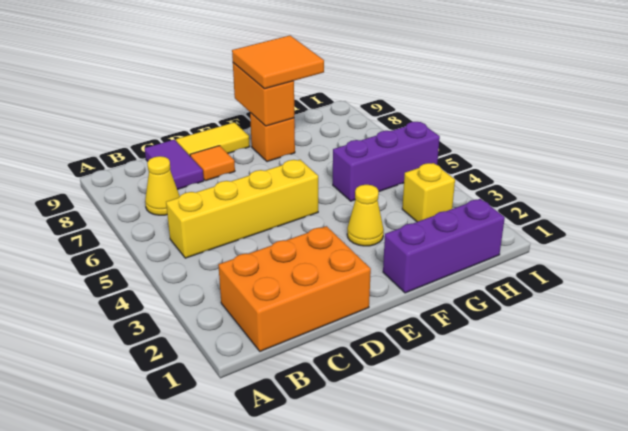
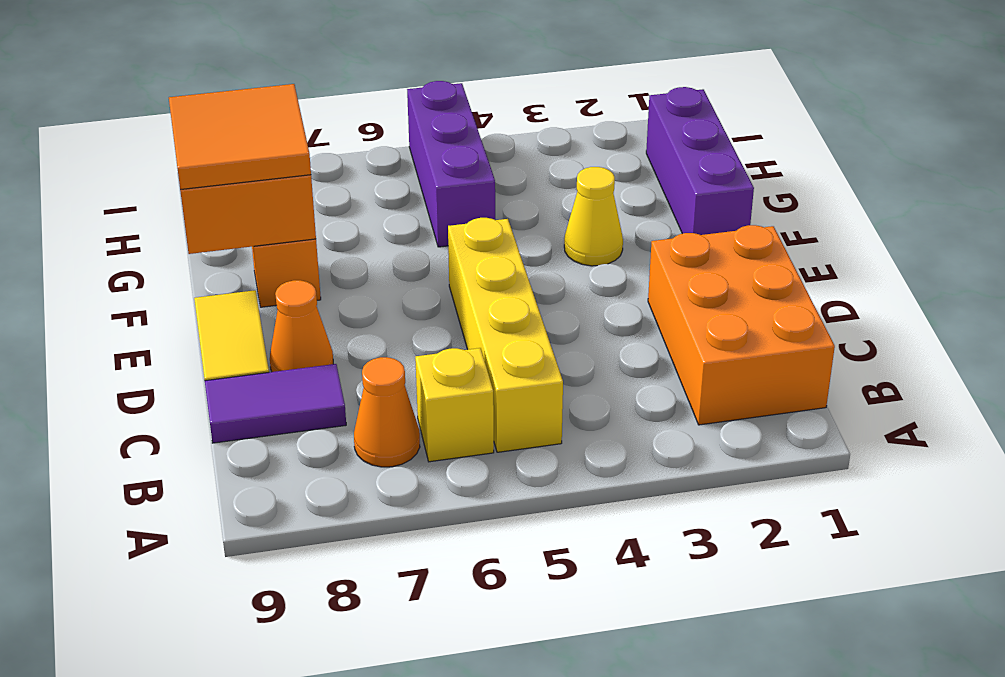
yellow 1x1 cone [145,156,180,215] -> orange 1x1 cone [354,357,420,467]
orange 1x1 tile [190,146,235,181] -> orange 1x1 cone [270,280,333,372]
yellow 1x1 brick [402,163,455,222] -> yellow 1x1 brick moved to [415,348,494,462]

